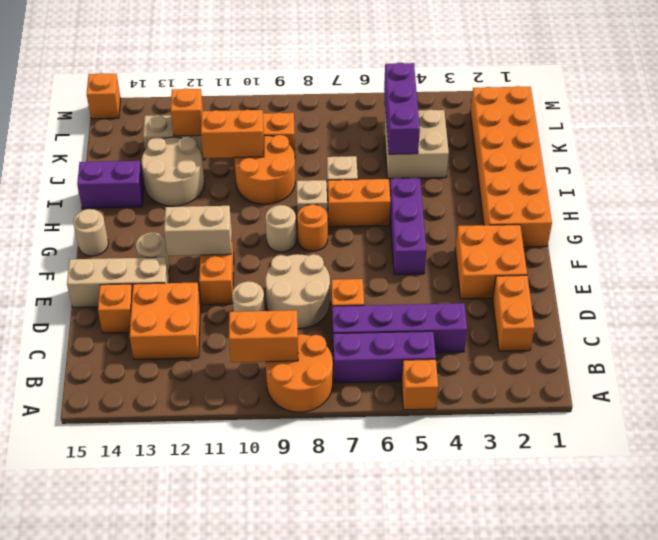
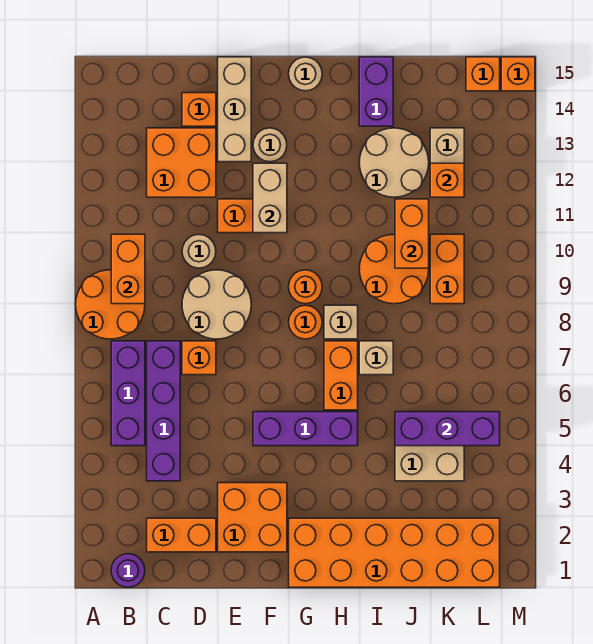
orange 1x1 brick [402,359,438,410] -> orange 1x1 brick moved to [466,57,500,91]
none -> purple 1x1 round brick [111,554,145,587]
tan 1x1 round brick [265,205,296,252] -> orange 1x1 round brick [289,270,322,304]

